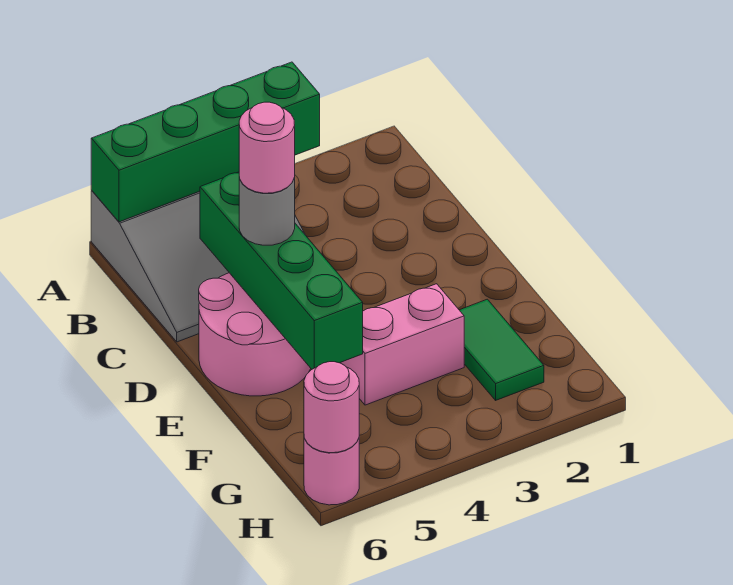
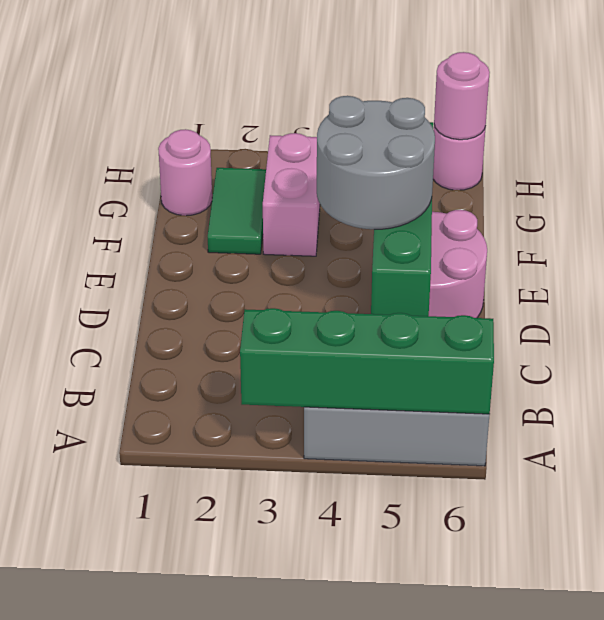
grey 1x1 round brick [239,178,295,245] -> grey 2x2 round brick [317,96,435,229]
pink 1x1 round brick [239,102,295,193] -> pink 1x1 round brick moved to [158,129,212,216]
pink 1x2 brick [340,284,464,405] -> pink 1x2 brick turned to [263,133,320,256]

